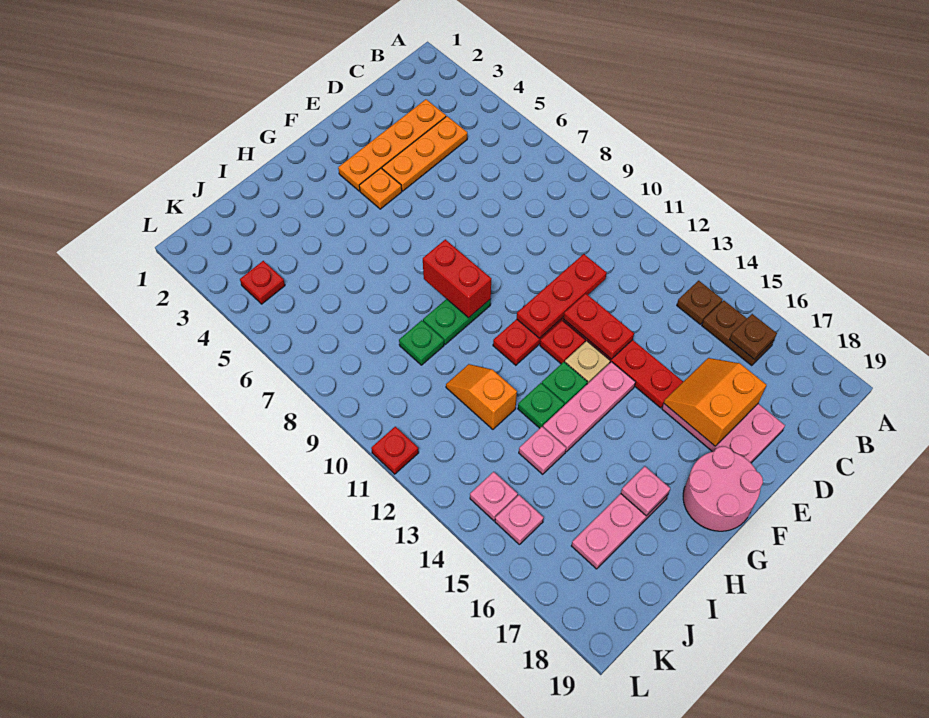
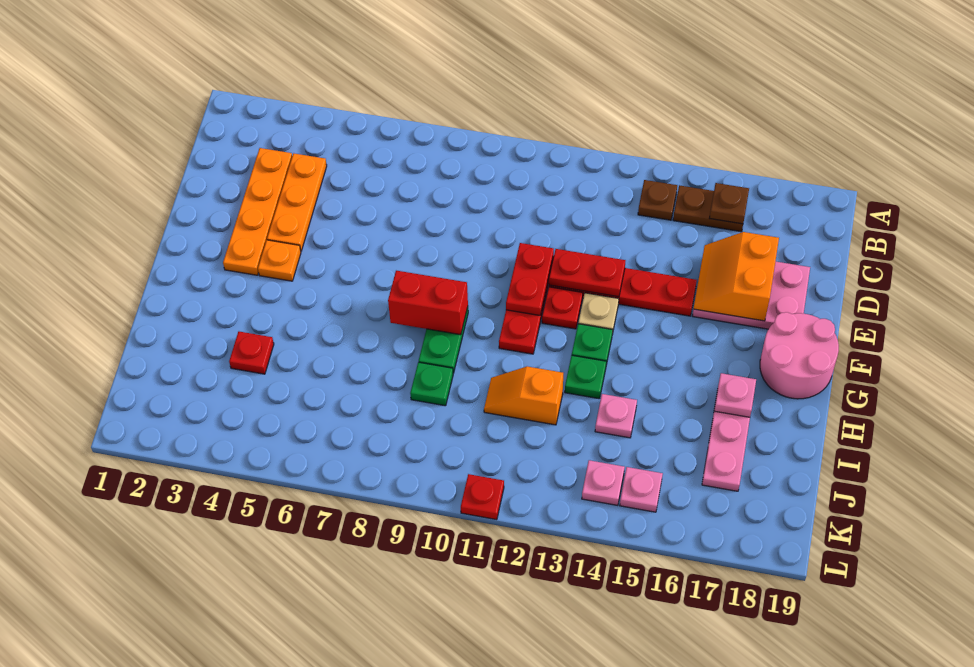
red 1x3 plate [517,254,607,338] -> red 1x2 plate [506,243,554,315]
pink 1x3 plate [543,362,635,452] -> none
red 1x1 plate [240,261,285,304] -> red 1x1 plate moved to [229,332,274,374]

